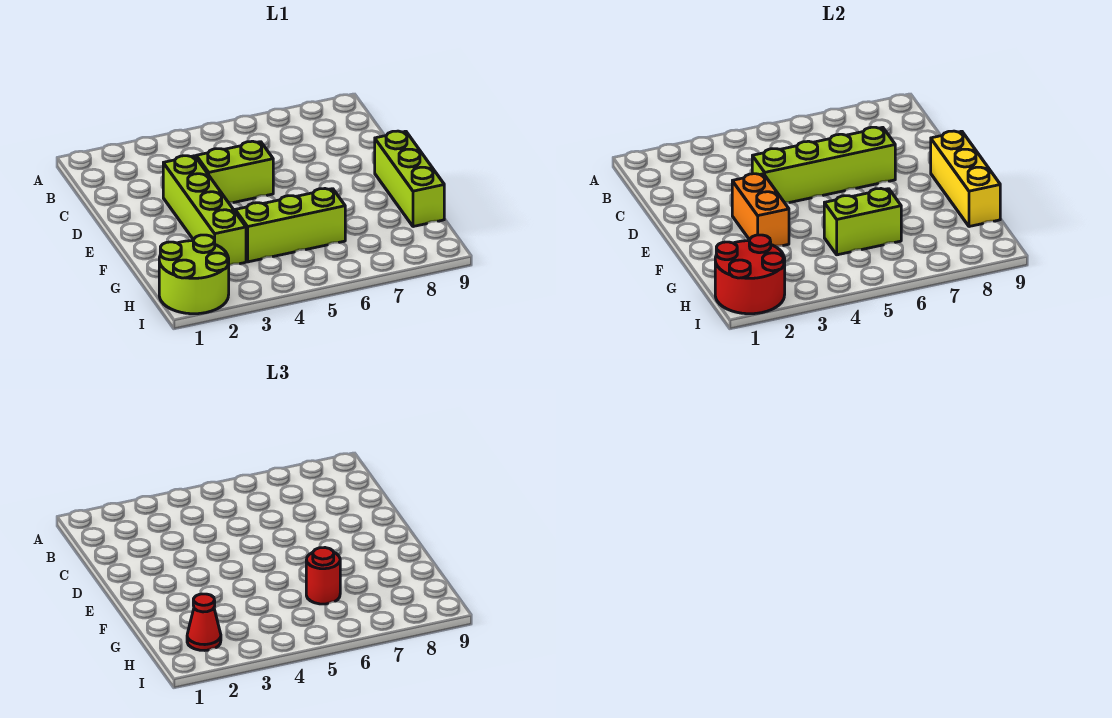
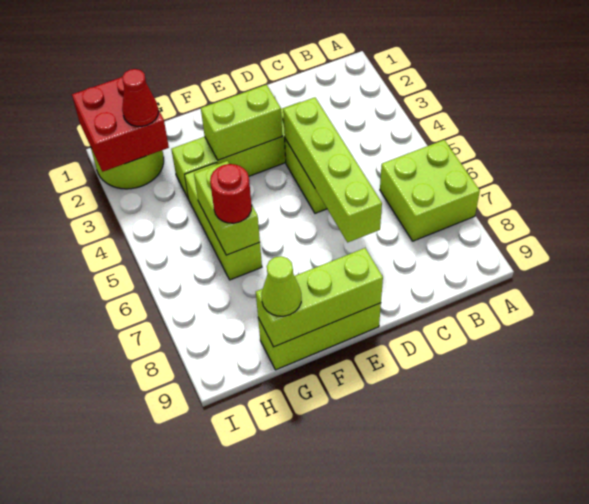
none -> lime 2x2 brick [380,140,480,241]
orange 1x2 brick [732,174,789,246] -> lime 1x2 brick [201,85,282,160]
yellow 1x3 brick [931,131,1000,227] -> lime 1x3 brick [256,248,383,347]
none -> lime 1x1 cone [262,256,301,316]
red 2x2 round brick [715,235,785,314] -> red 2x2 brick [72,77,169,172]

